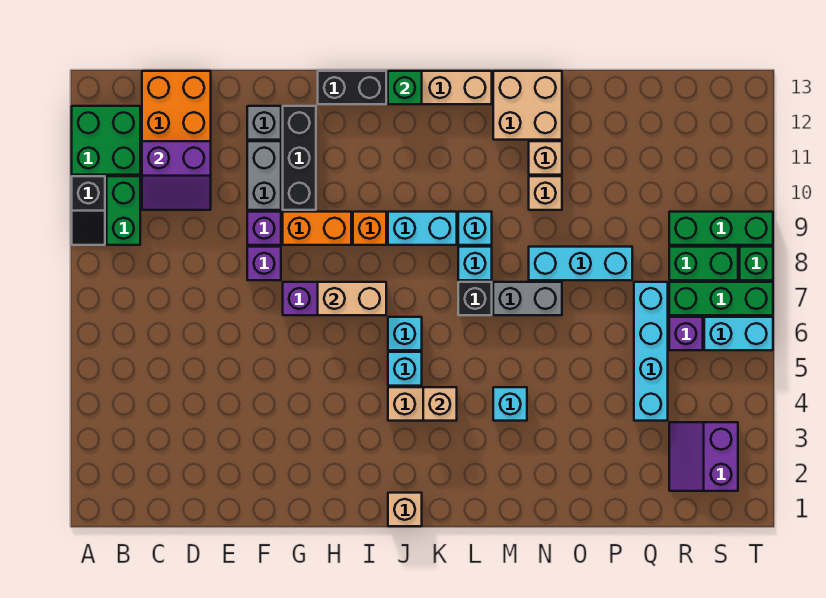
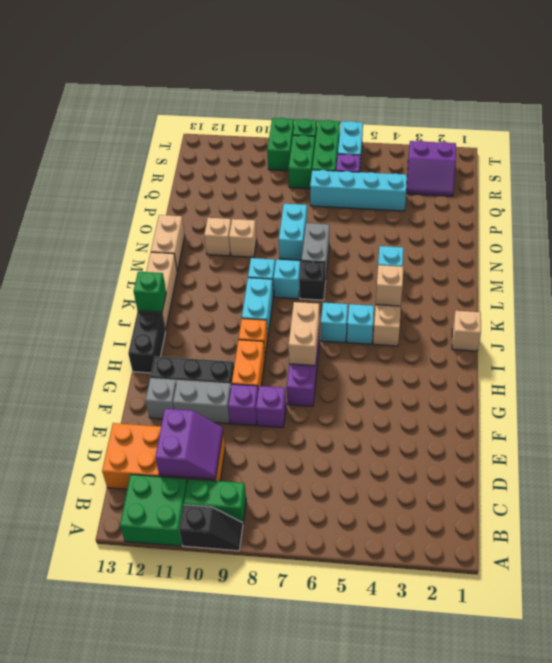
tan 2x2 brick [493,71,562,140] -> tan 1x2 brick [151,215,185,272]
cyan 1x3 brick [529,247,632,280] -> cyan 1x2 brick [279,204,307,260]
green 1x3 brick [669,212,773,245] -> green 1x2 brick [267,118,294,171]

